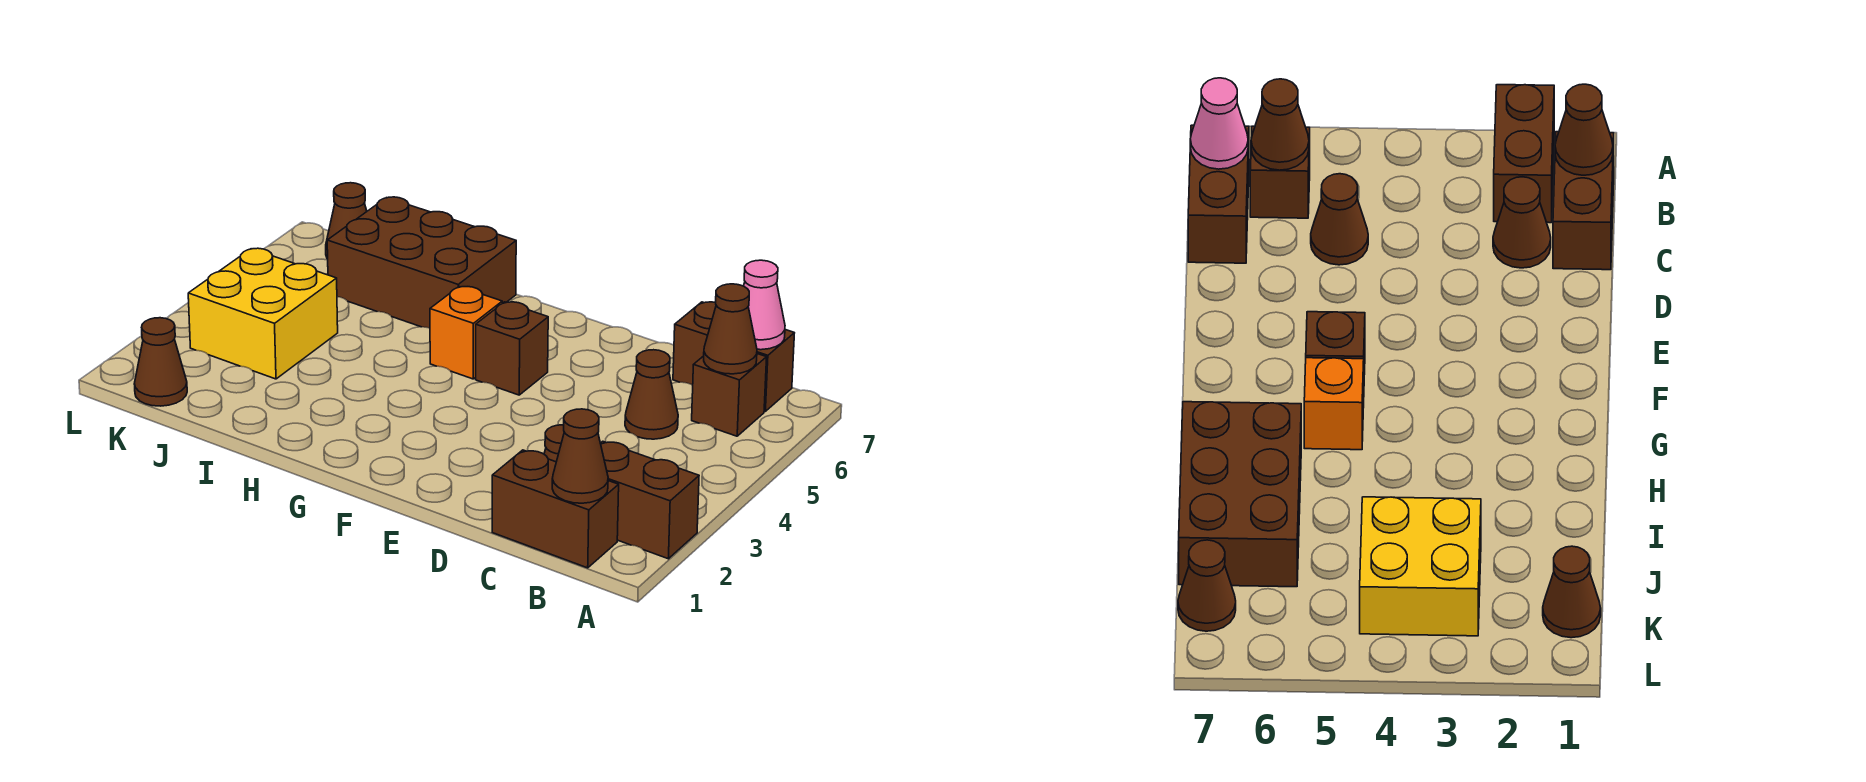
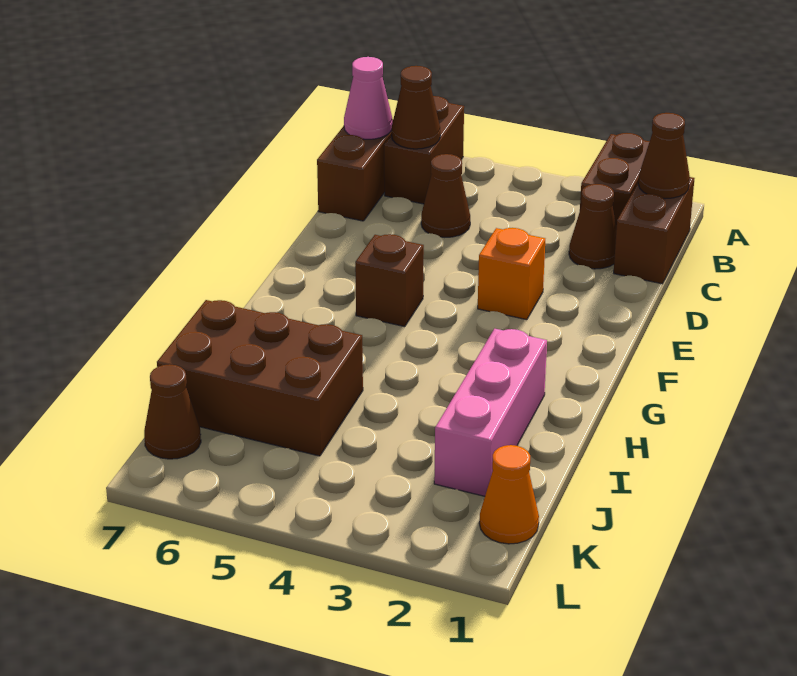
brown 1x1 brick [692,354,767,436] -> brown 1x2 brick [384,96,464,204]
orange 1x1 brick [430,287,502,379] -> orange 1x1 brick moved to [478,228,545,320]
none -> pink 1x3 brick [434,329,547,496]
brown 2x3 brick [327,197,516,328] -> brown 2x3 brick turned to [157,300,363,456]
yellow 2x2 brick [188,248,338,379] -> none
brown 1x1 cone [134,318,187,406] -> orange 1x1 cone [479,445,539,544]

